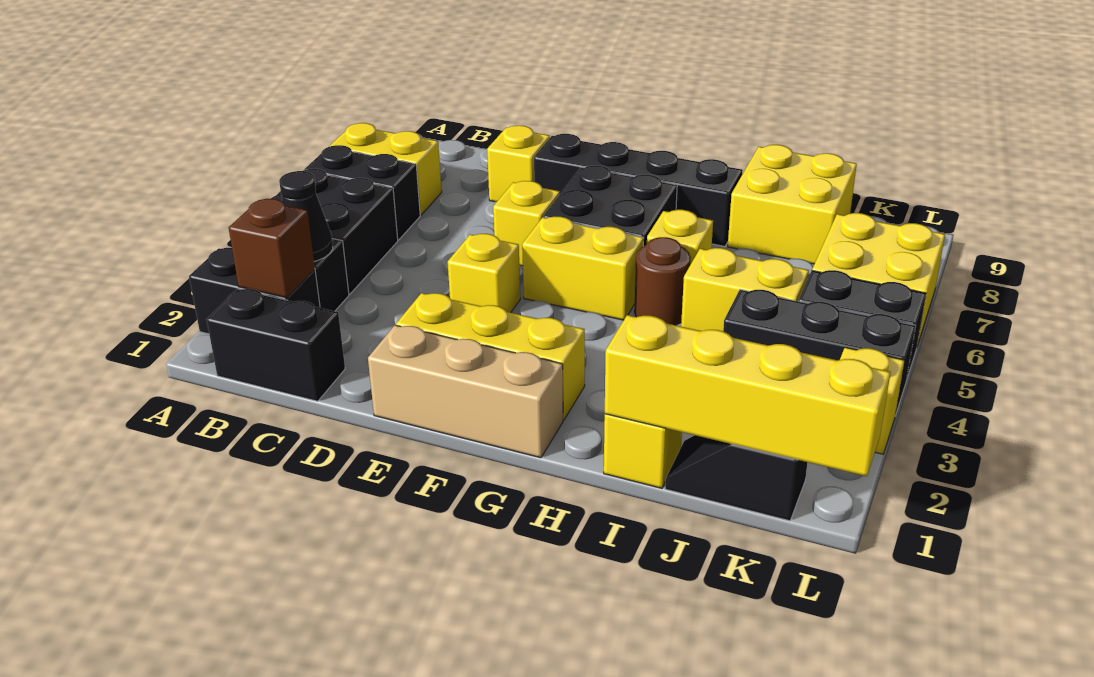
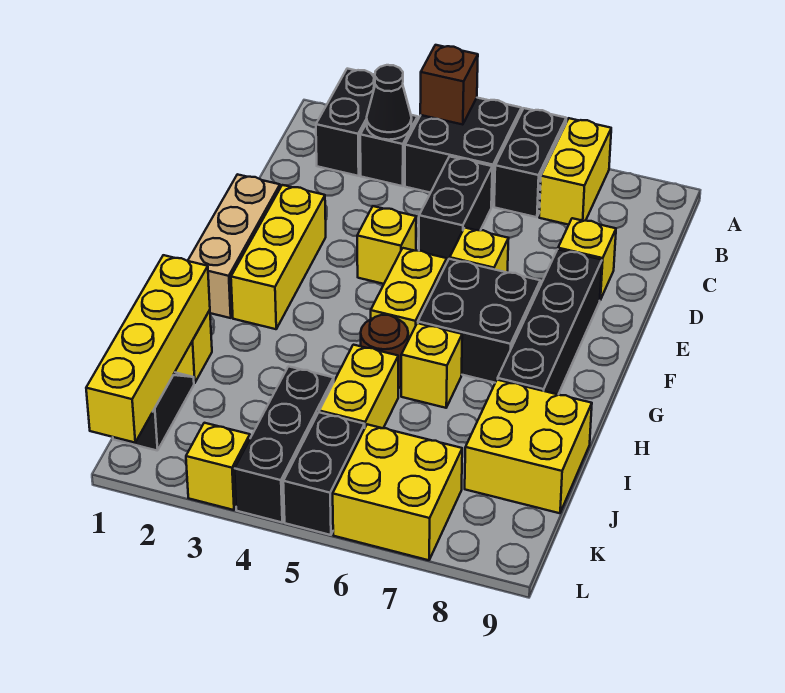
black 1x2 brick [207,289,345,401] -> black 1x2 brick moved to [419,156,492,262]
brown 1x1 brick [229,199,315,298] -> brown 1x1 brick moved to [420,45,478,125]

